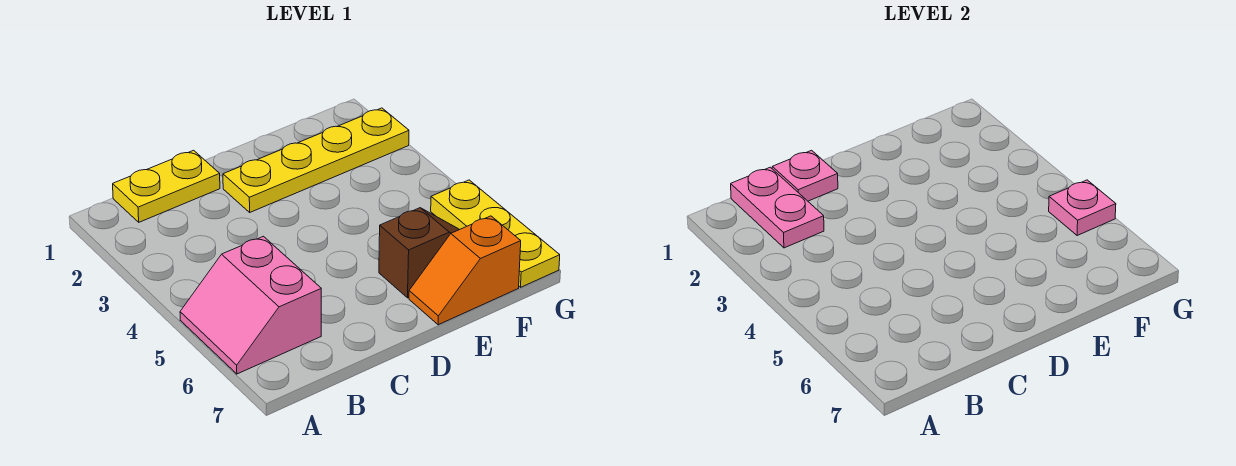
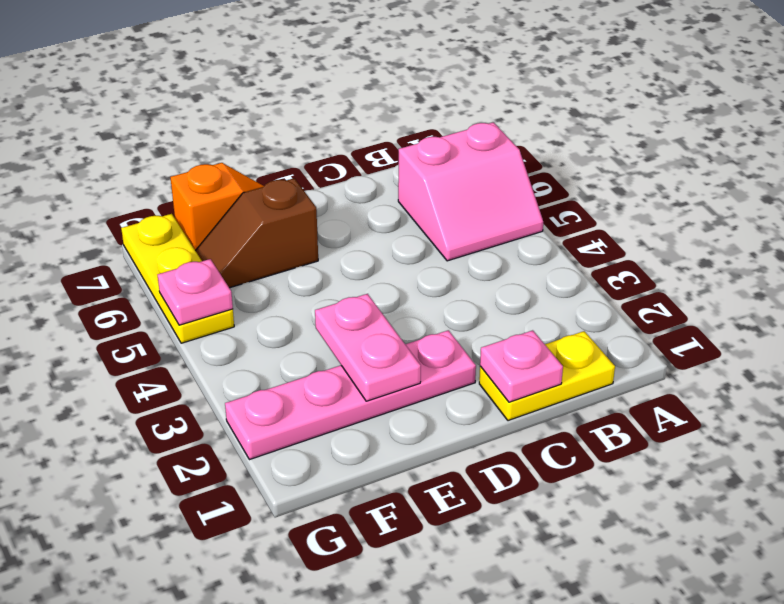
pink 2x2 slope [180,236,321,374] -> pink 2x2 slope turned to [398,122,543,261]
pink 1x2 plate [731,167,824,248] -> pink 1x2 plate moved to [315,294,421,401]
yellow 1x4 plate [223,108,409,212] -> pink 1x4 plate [225,330,476,460]

